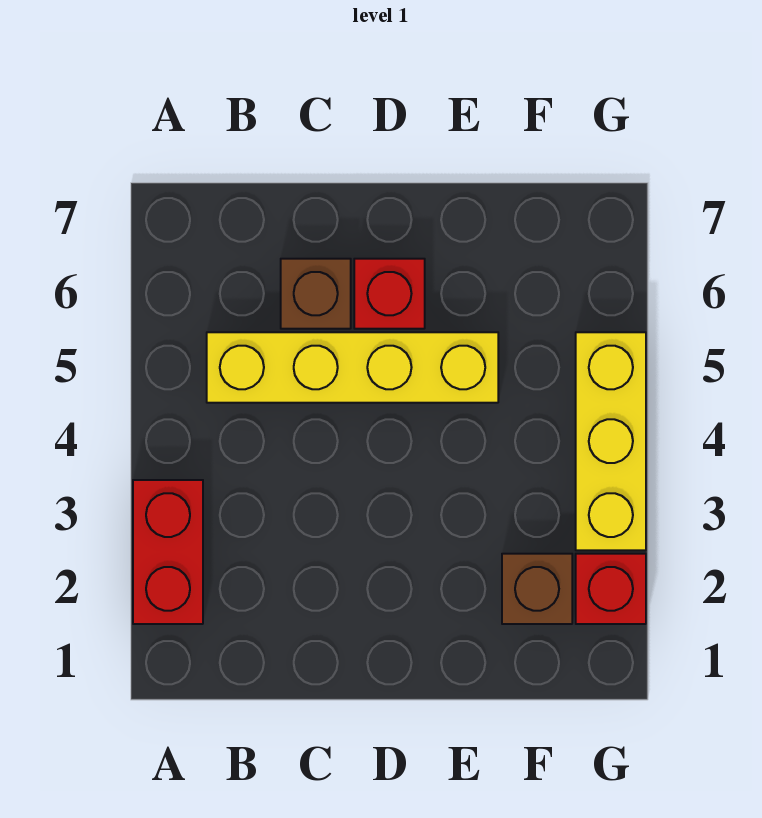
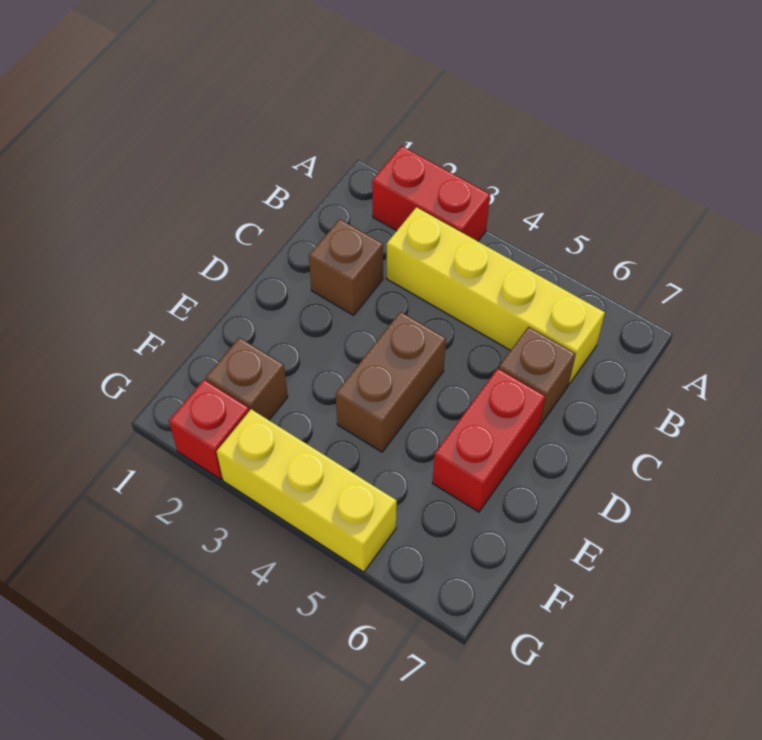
yellow 1x4 brick [207,332,498,403] -> yellow 1x4 brick turned to [387,207,605,384]
none -> brown 1x1 brick [309,219,383,315]
none -> brown 1x2 brick [336,312,446,452]
red 1x1 brick [354,259,425,329] -> red 1x2 brick [432,369,545,512]

